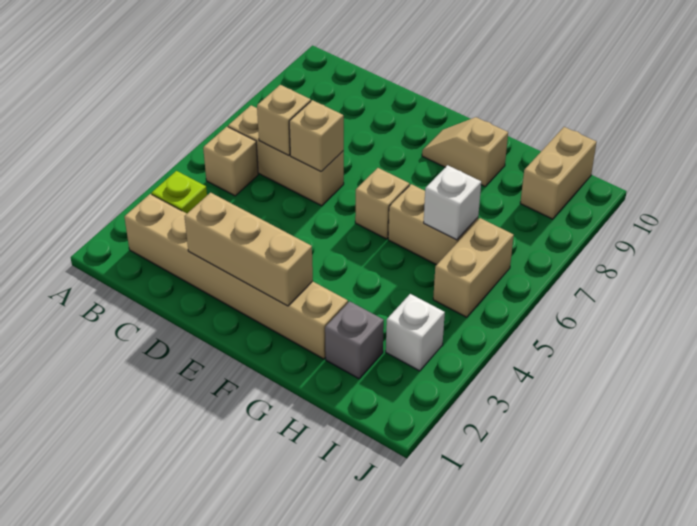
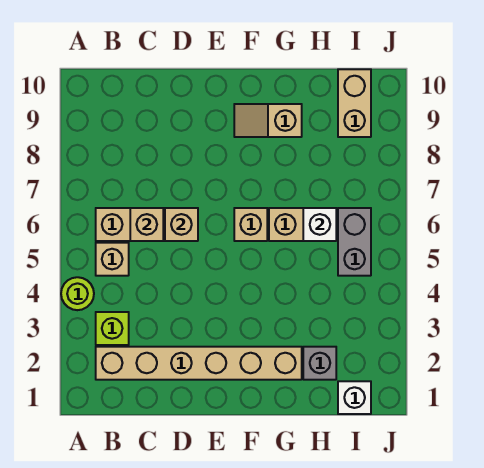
none -> lime 1x1 round brick [61,277,94,310]
tan 1x3 brick [184,193,313,306] -> none
white 1x1 brick [386,294,445,371] -> white 1x1 brick moved to [338,381,371,414]
tan 1x2 brick [433,218,514,317] -> grey 1x2 brick [338,208,371,276]

